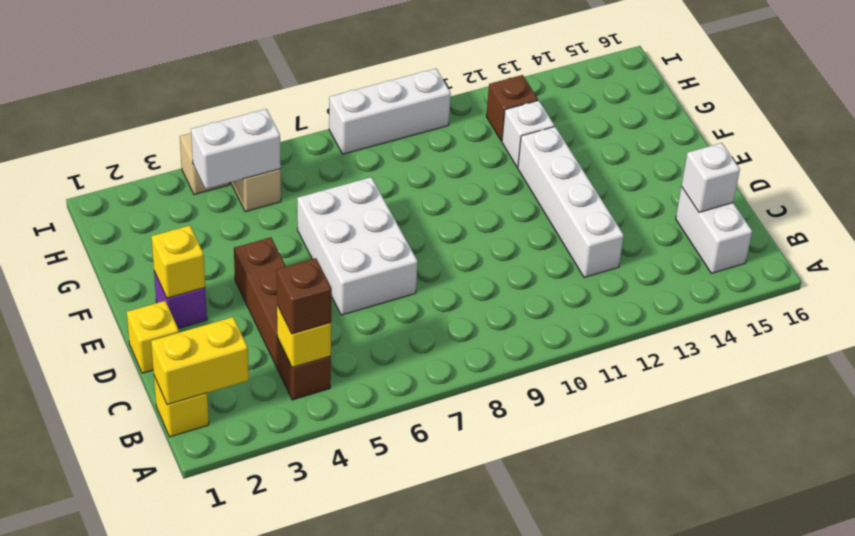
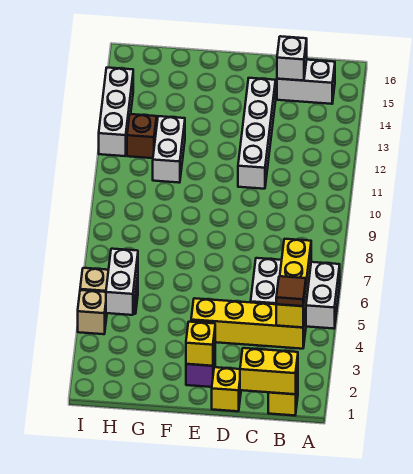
yellow 1x2 brick [151,317,249,405] -> yellow 1x2 brick turned to [240,348,298,394]
brown 1x4 brick [234,237,331,400] -> yellow 1x4 brick [191,298,306,349]
yellow 1x1 brick [277,305,331,368] -> yellow 1x3 brick [276,239,311,327]
brown 1x1 brick [276,258,332,334] -> brown 1x1 tile [276,276,306,306]
white 1x4 brick [518,127,624,278] -> white 1x4 brick turned to [238,78,276,189]
white 2x3 brick [297,177,418,315] -> white 2x3 brick moved to [251,258,340,329]
white 1x1 brick [502,100,555,167] -> white 1x2 brick [153,116,185,183]
white 1x3 brick [329,69,451,154] -> white 1x3 brick moved to [99,68,133,156]

